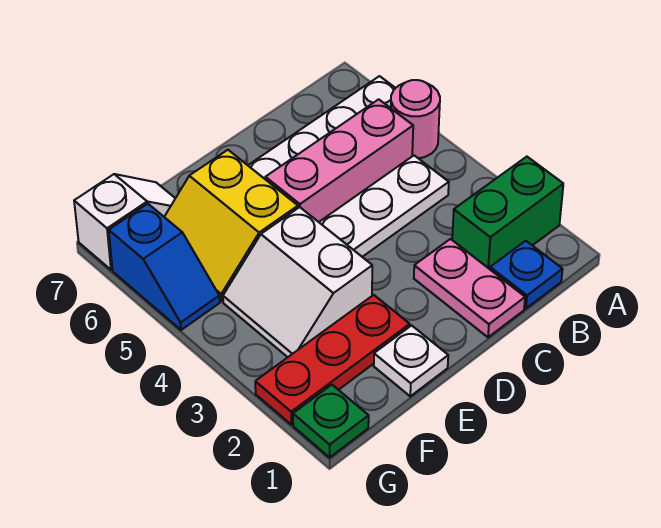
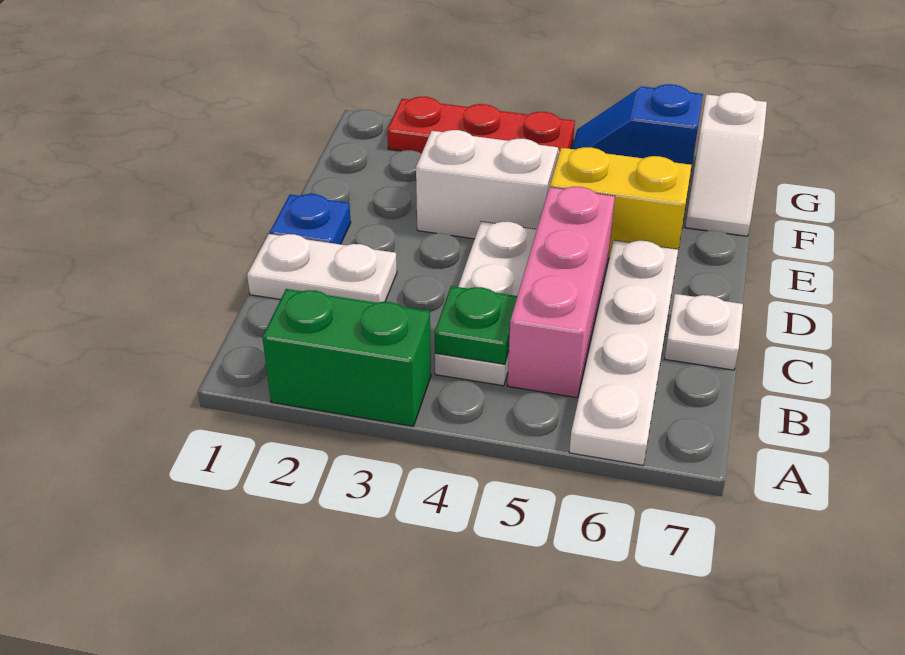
green 1x2 brick [452,157,563,269] -> green 1x2 brick turned to [262,289,431,426]
pink 1x1 round brick [391,80,440,158] -> none
blue 1x1 plate [490,241,563,309] -> blue 1x1 plate moved to [270,194,351,244]
pink 1x2 plate [414,239,525,337] -> white 1x2 plate [247,234,397,303]
white 1x1 plate [374,325,448,396] -> white 1x1 plate moved to [665,294,743,370]
red 1x3 plate [255,295,410,425] -> red 1x3 plate turned to [387,97,575,154]
green 1x1 plate [293,385,369,457] -> green 1x1 plate moved to [435,286,517,364]

